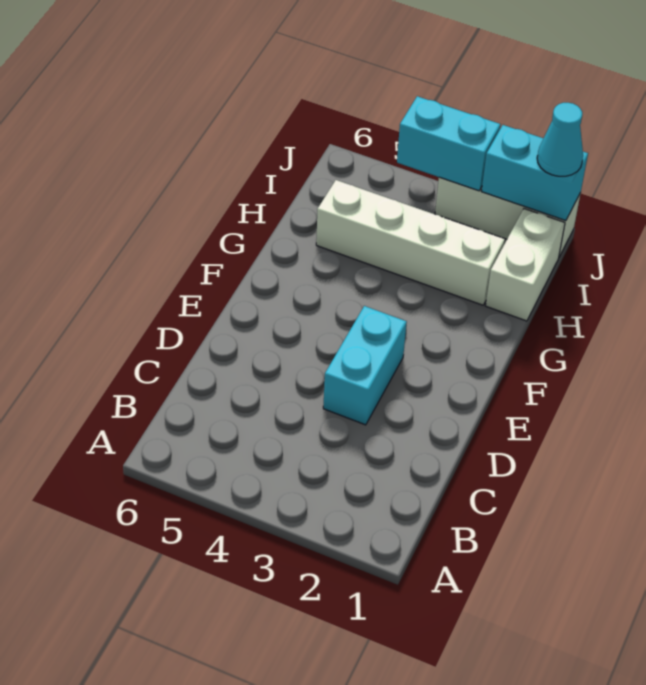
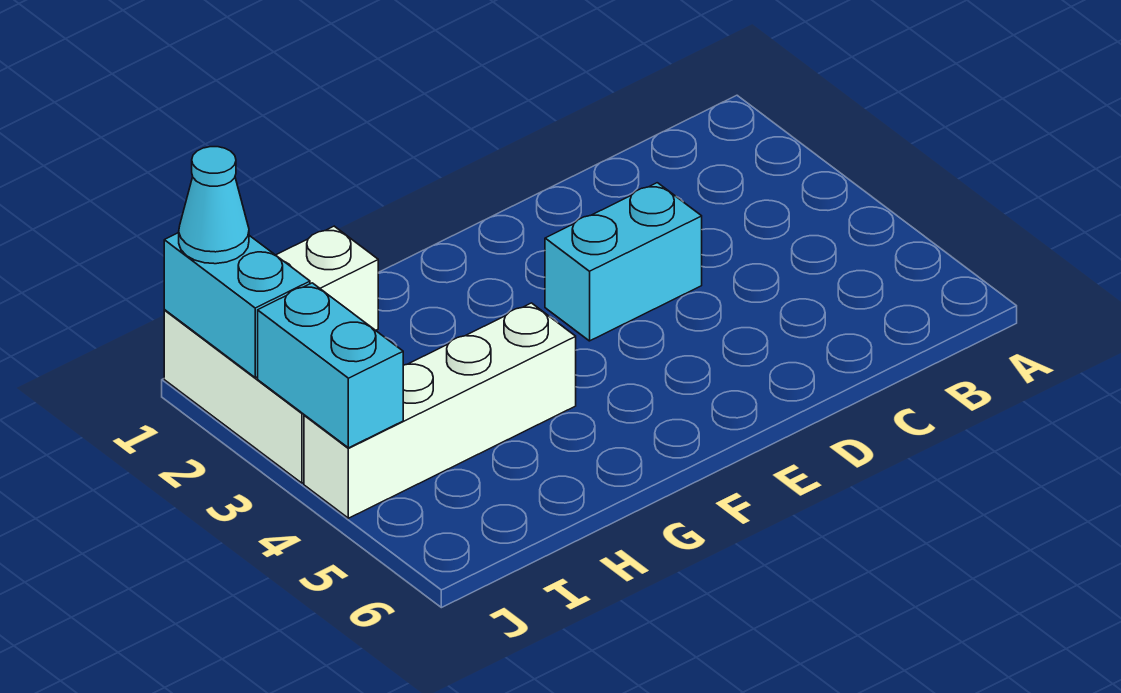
white 1x4 brick [316,180,505,305] -> white 1x4 brick turned to [304,303,576,518]

